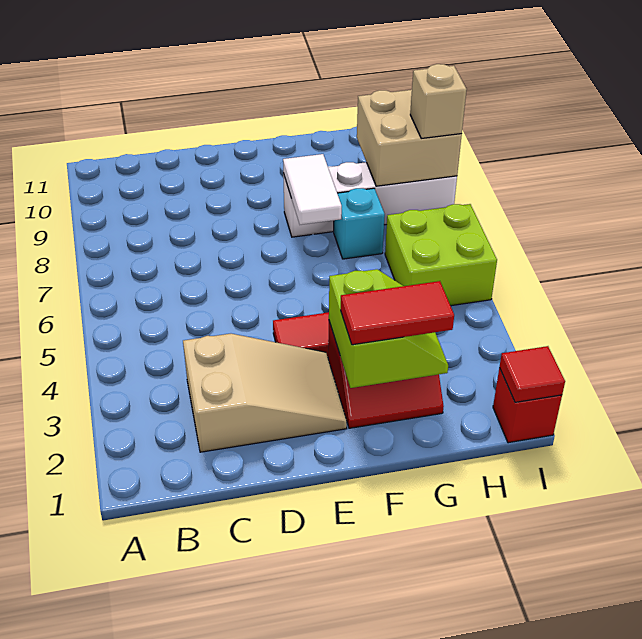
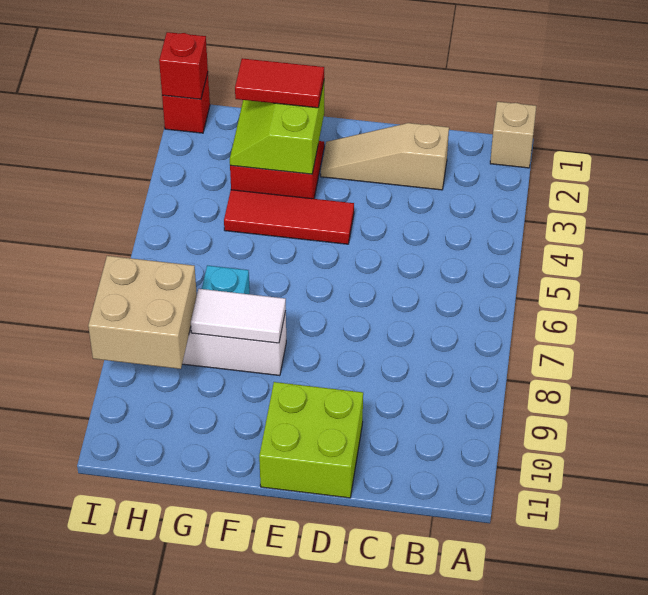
tan 2x3 slope [183,334,347,452] -> tan 1x3 slope [321,123,449,190]
white 1x2 tile [283,154,342,225] -> white 1x2 tile turned to [191,289,286,343]
lime 2x2 brick [385,204,497,306] -> lime 2x2 brick moved to [259,382,363,498]
red 1x1 tile [500,346,565,402] -> red 1x1 brick [159,32,208,99]
tan 1x1 brick [410,64,467,138] -> tan 1x1 brick moved to [490,102,536,168]

